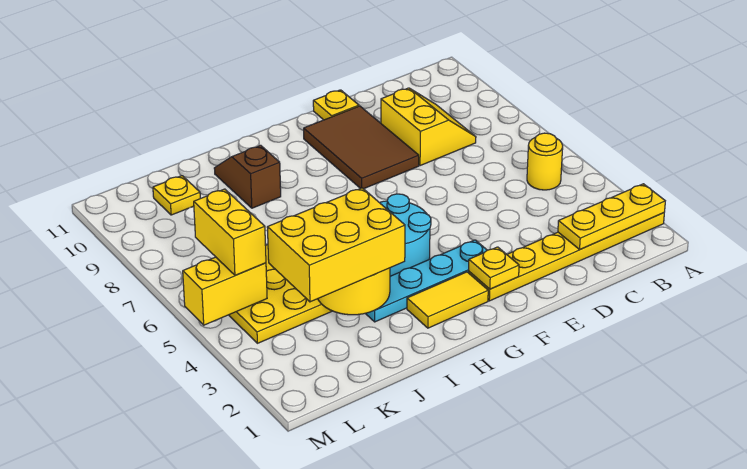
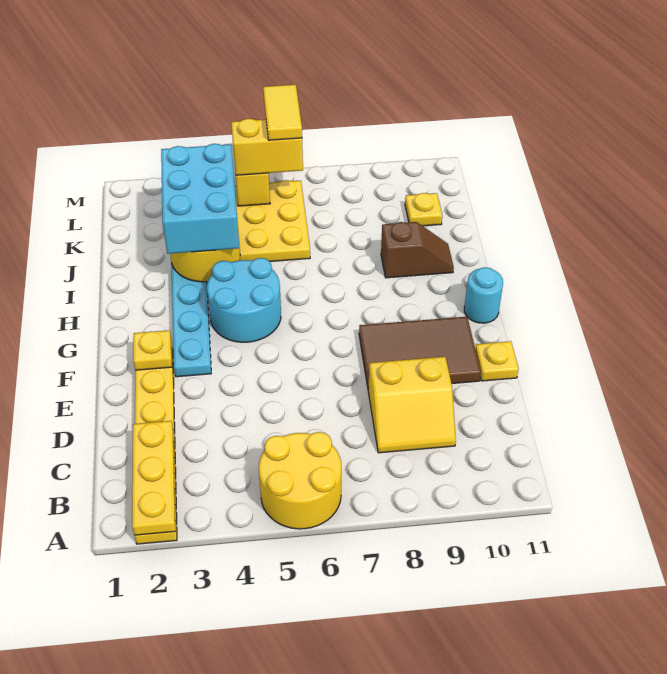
yellow 1x1 round brick [527,133,563,190] -> yellow 2x2 round brick [259,432,341,529]
yellow 1x2 tile [407,272,488,328] -> yellow 1x2 tile moved to [263,85,302,140]
none -> cyan 1x1 round brick [464,267,503,323]
yellow 2x3 brick [267,188,405,302] -> cyan 2x3 brick [161,144,239,254]

